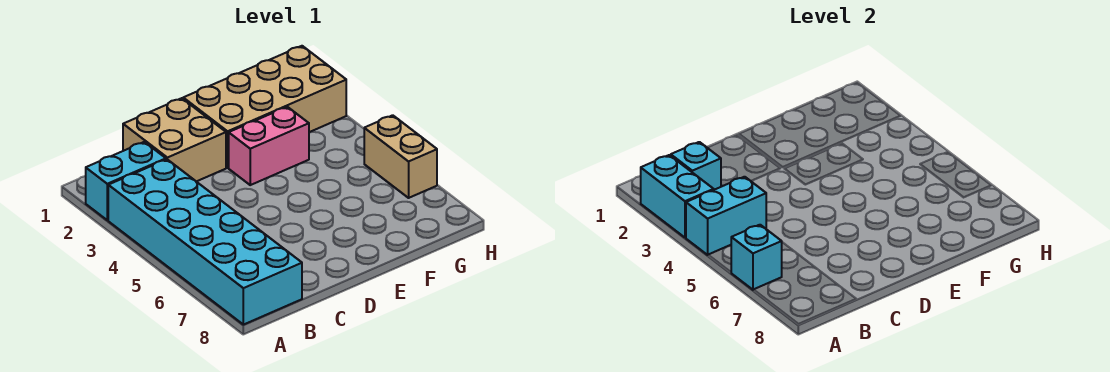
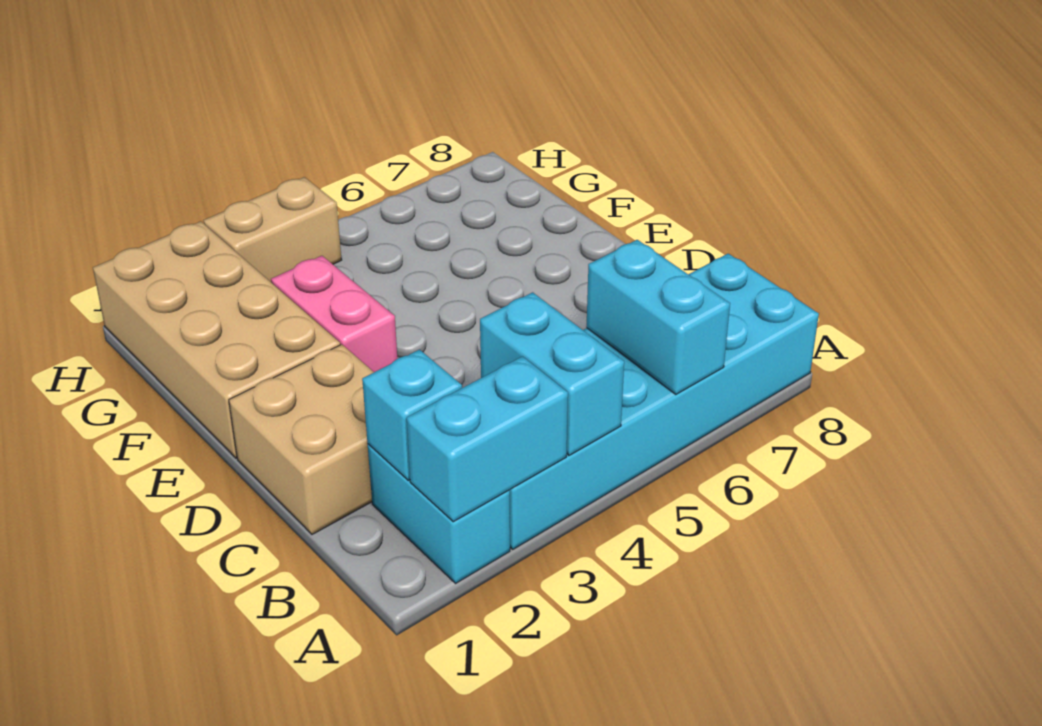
cyan 1x1 brick [731,225,782,290] -> cyan 1x2 brick [586,240,730,394]
tan 1x2 brick [364,115,437,198] -> tan 1x2 brick moved to [204,177,342,282]

